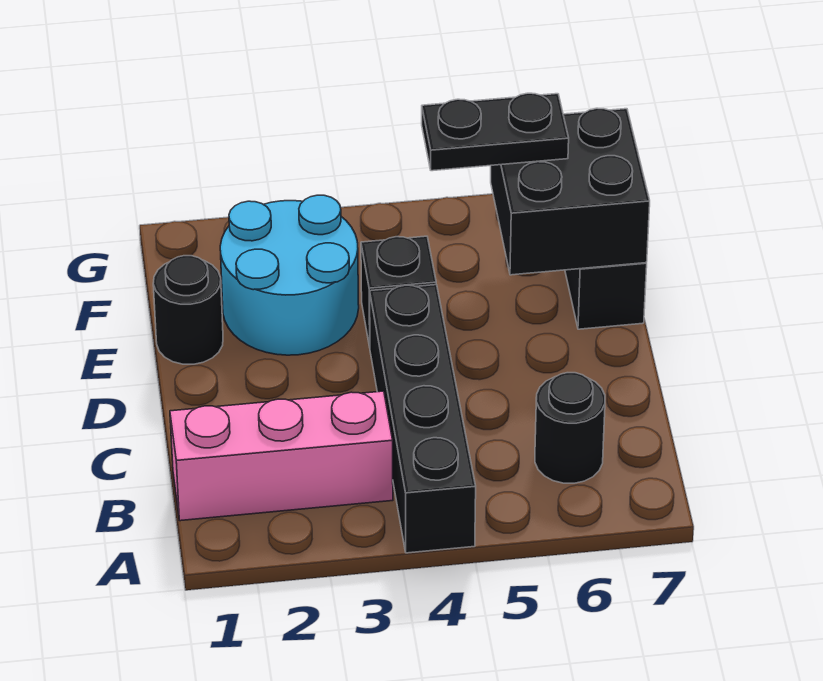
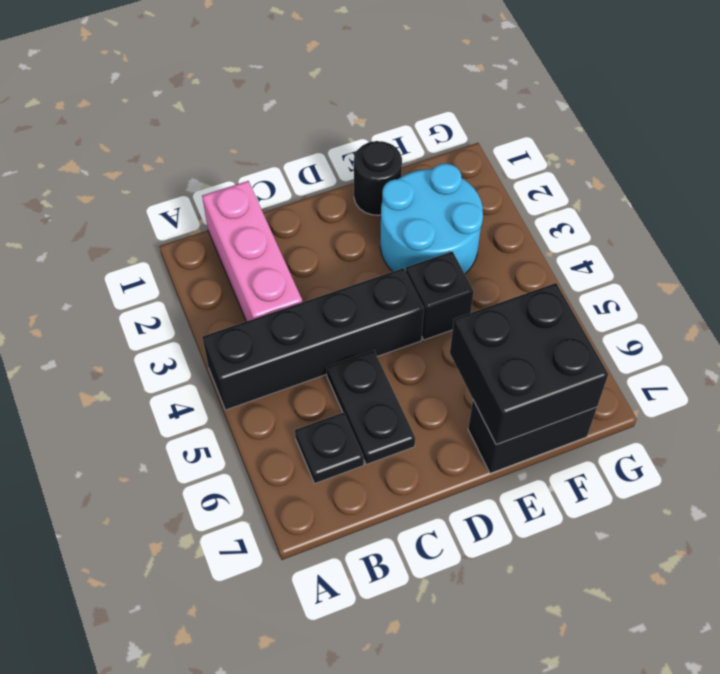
black 1x1 round brick [535,373,605,483] -> black 1x1 plate [295,412,364,483]
black 1x2 plate [422,93,569,171] -> black 1x2 plate moved to [327,350,415,465]

